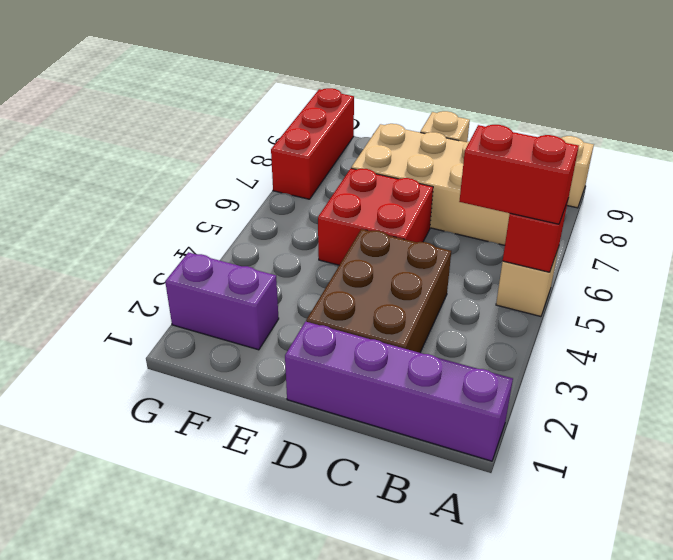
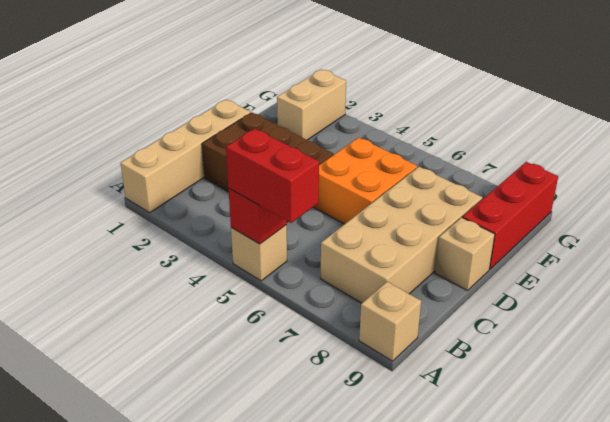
purple 1x4 brick [285,322,513,461] -> tan 1x4 brick [121,100,251,213]
red 1x2 brick [459,125,579,224] -> red 1x2 brick turned to [226,128,319,223]
red 2x2 brick [318,168,433,265] -> orange 2x2 brick [314,137,417,224]
purple 1x2 brick [165,252,279,350] -> tan 1x2 brick [277,69,346,140]
red 1x3 brick [271,88,354,199] -> red 1x3 brick turned to [463,162,558,269]

